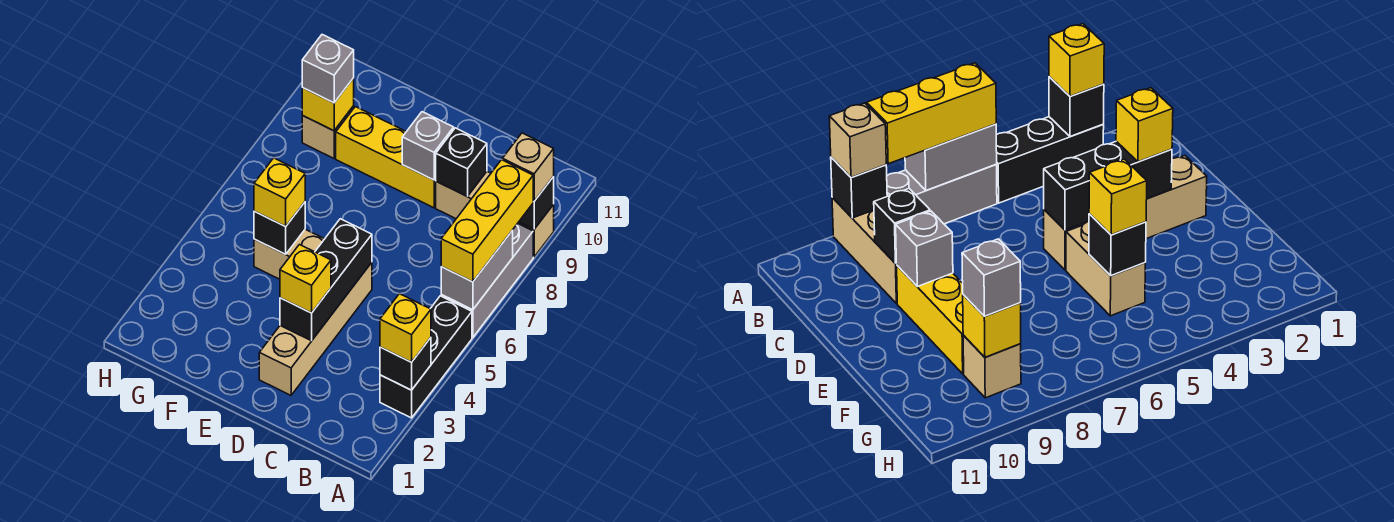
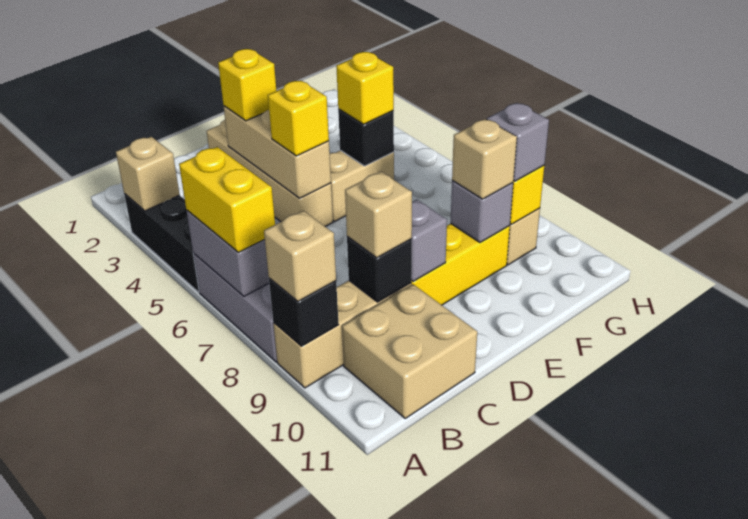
black 1x1 brick [380,338,431,390] -> tan 1x1 brick [116,137,180,211]
yellow 1x1 brick [380,294,431,362] -> yellow 1x1 brick moved to [268,81,329,156]
yellow 1x3 brick [441,160,533,282] -> yellow 1x2 brick [179,147,275,252]
none -> tan 2x2 brick [342,284,477,418]
none -> tan 1x1 brick [345,172,412,258]
black 1x3 brick [280,219,372,341] -> tan 1x3 brick [224,106,331,198]
none -> grey 1x1 brick [451,181,513,242]
none -> tan 1x1 brick [452,119,517,199]

